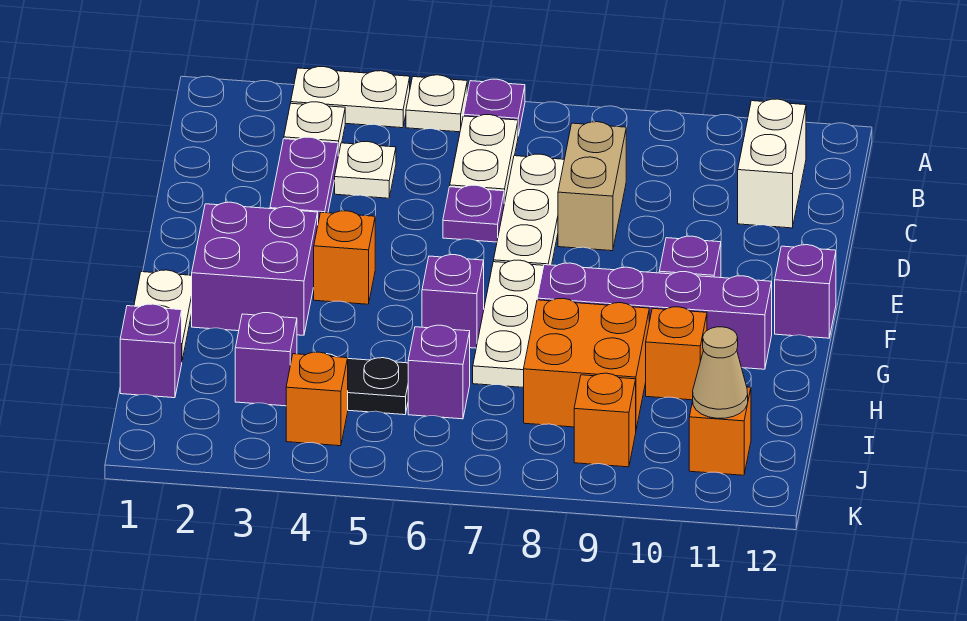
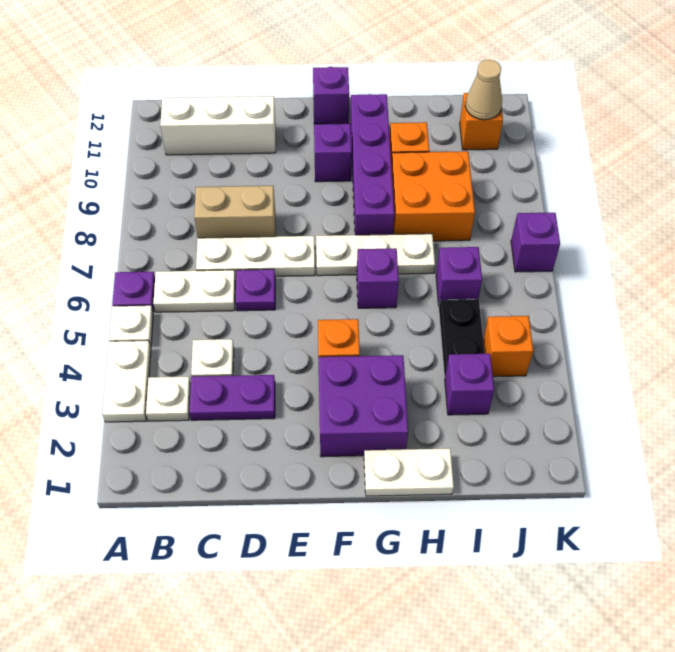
white 1x2 brick [738,99,806,228] -> white 1x3 brick [160,96,276,155]
purple 1x1 brick [120,304,182,398] -> purple 1x1 brick moved to [511,213,560,272]
orange 1x1 brick [574,373,636,467] -> none

